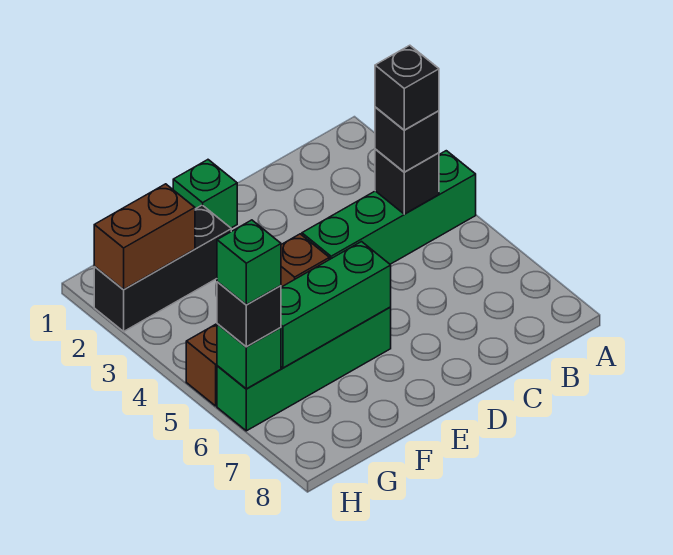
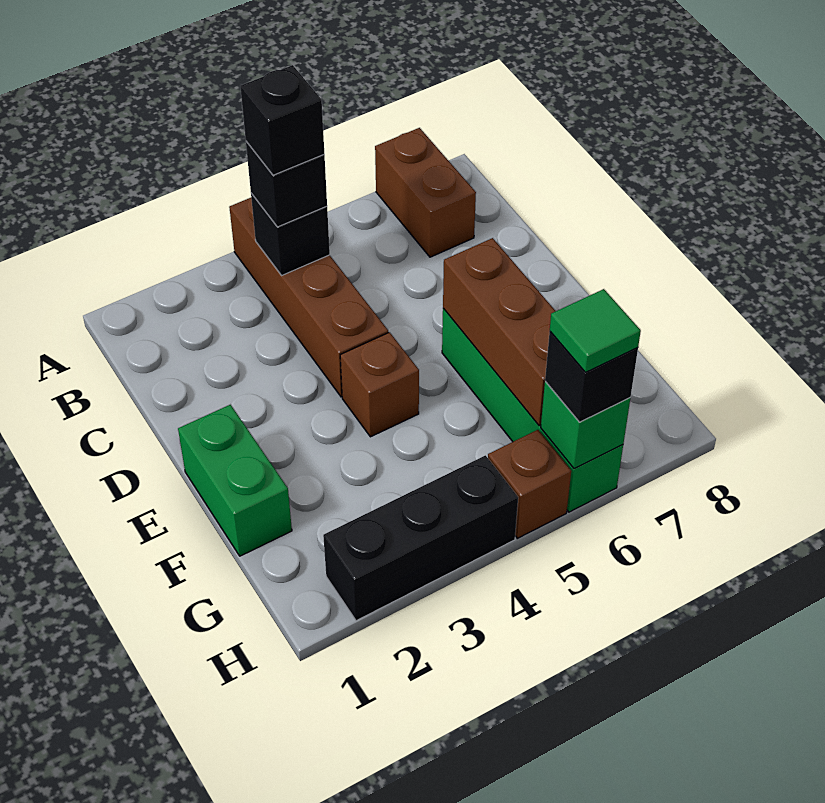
green 1x4 brick [302,151,476,264] -> brown 1x4 brick [229,198,388,397]
green 1x1 brick [173,160,237,228] -> green 1x2 brick [178,405,292,556]
green 1x3 brick [281,242,391,368] -> brown 1x3 brick [443,238,556,426]
black 1x3 brick [94,205,231,331] -> black 1x3 brick turned to [323,455,518,621]
brown 1x2 brick [94,184,195,290] -> brown 1x2 brick moved to [375,128,476,257]
green 1x1 brick [217,220,281,305] -> green 1x1 tile [550,289,641,372]

